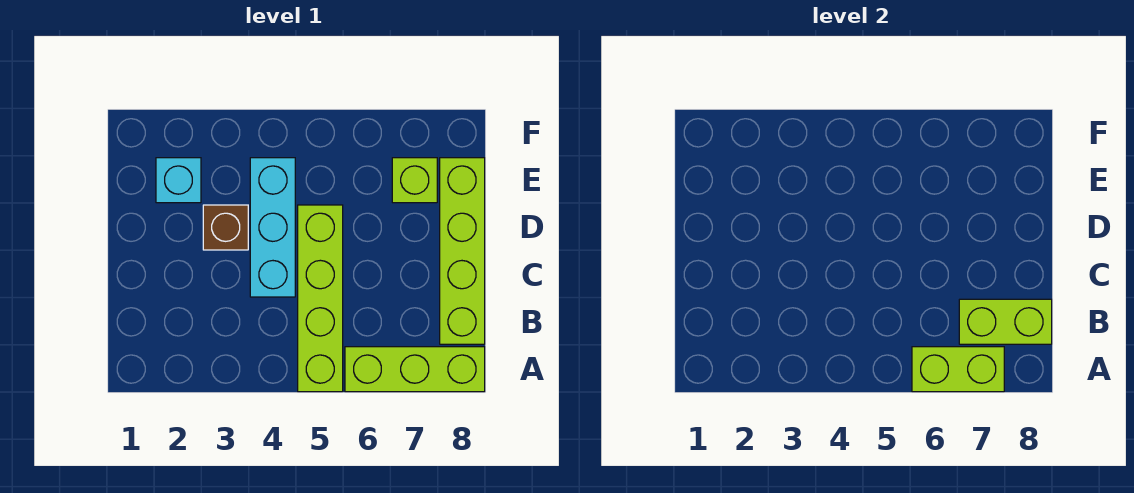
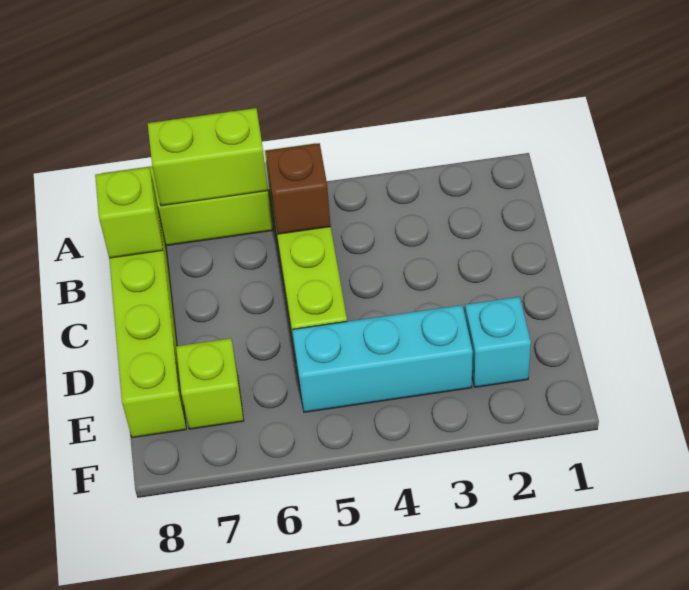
lime 1x2 brick [959,299,1052,344] -> lime 1x1 brick [95,167,163,258]
cyan 1x3 brick [250,158,295,297] -> cyan 1x3 brick turned to [292,305,473,412]
brown 1x1 brick [203,205,248,250] -> brown 1x1 brick moved to [266,143,331,234]

